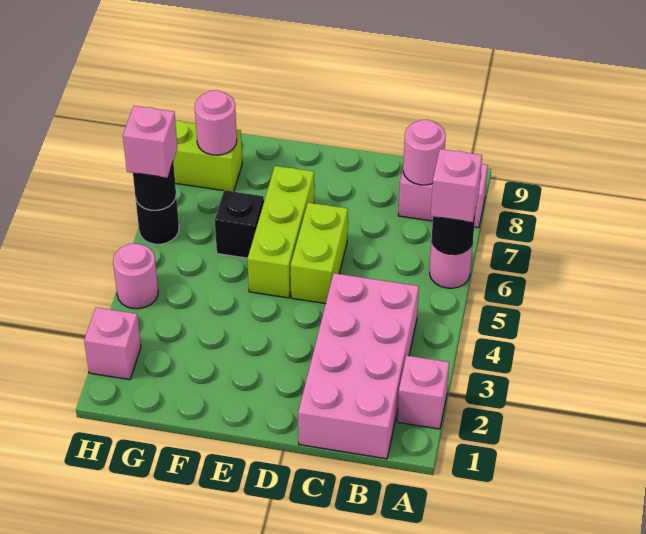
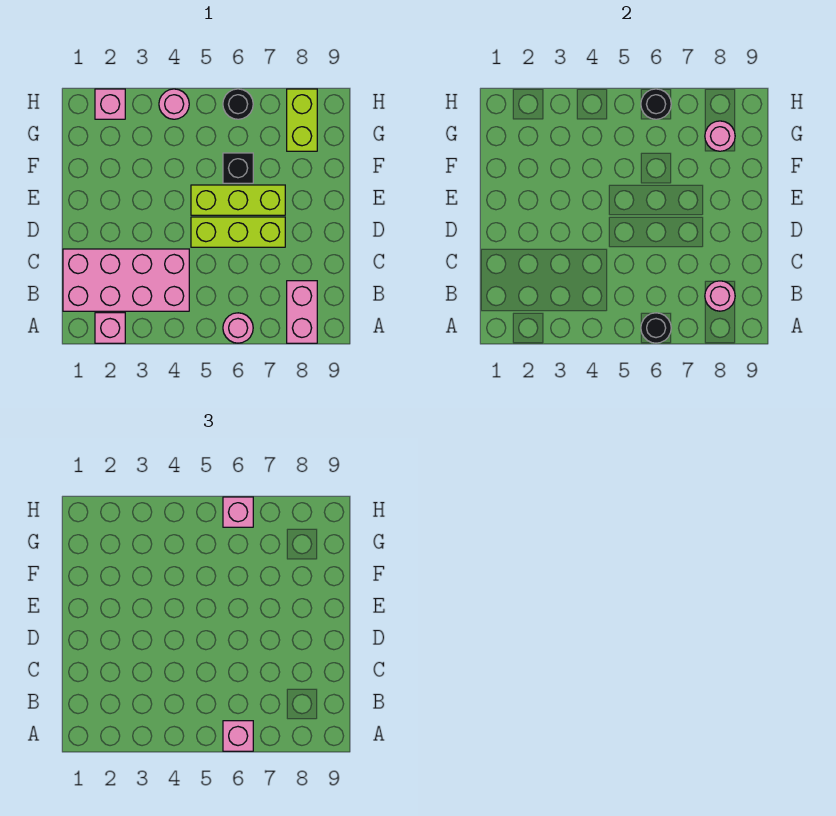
lime 1x2 brick [291,203,348,304] -> lime 1x3 brick [191,217,285,247]

